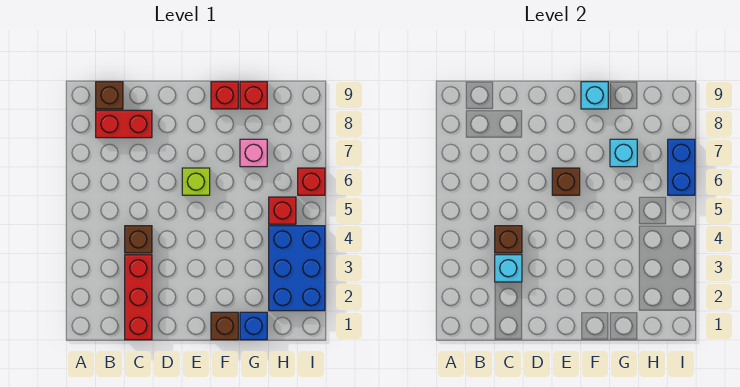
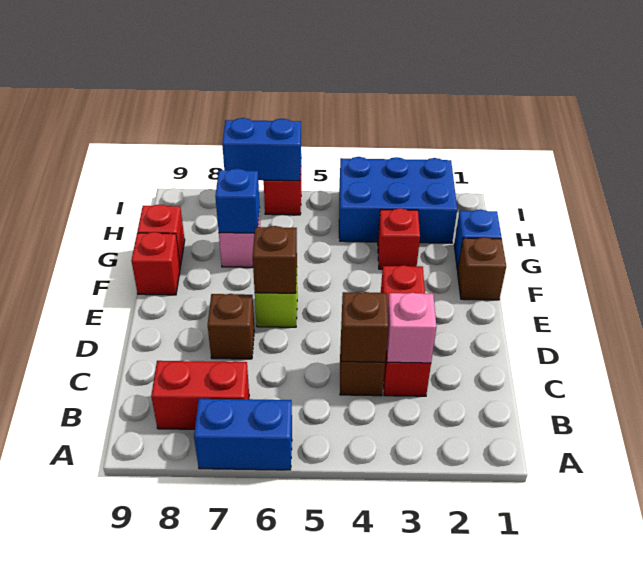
none -> blue 1x2 brick [194,399,292,470]
red 1x2 brick [96,110,152,138] -> red 1x2 brick turned to [151,361,249,429]
brown 1x1 brick [96,82,123,109] -> brown 1x1 brick moved to [208,294,254,359]
red 1x3 brick [125,255,152,340] -> red 1x3 brick turned to [381,265,431,396]
cyan 1x1 brick [495,255,522,282] -> pink 1x1 brick [387,293,436,363]
cyan 1x1 brick [581,82,608,109] -> none
cyan 1x1 brick [610,139,637,167] -> blue 1x1 brick [215,168,260,233]
red 1x1 brick [269,197,296,224] -> red 1x1 brick moved to [378,208,420,269]

